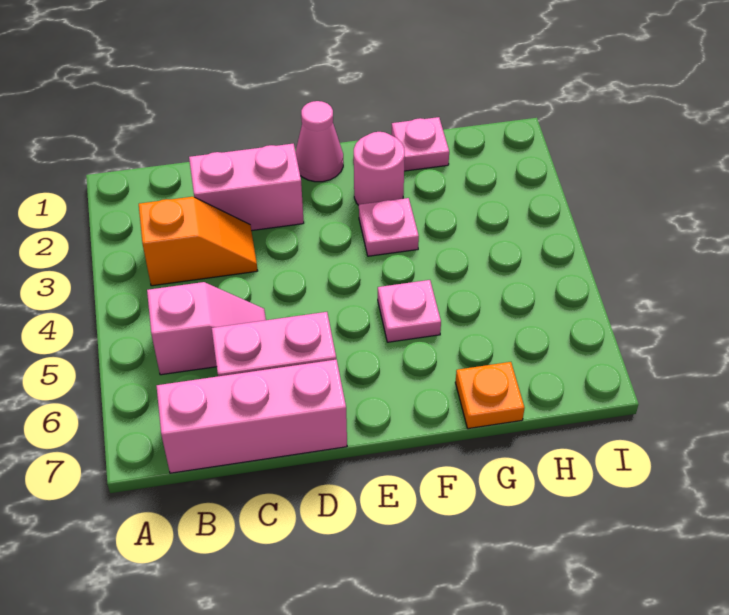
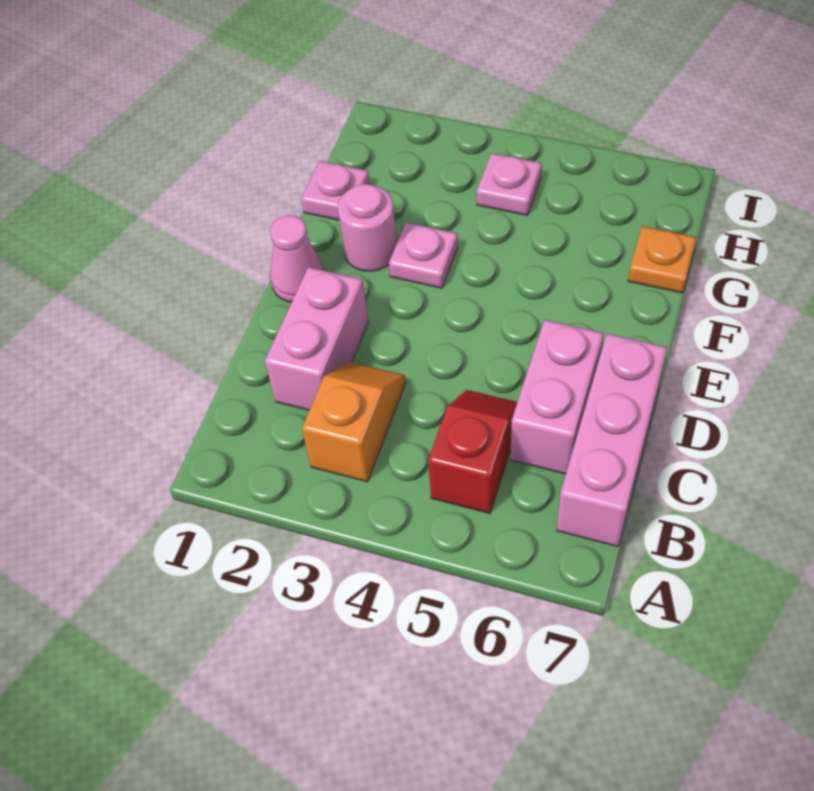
pink 1x2 slope [147,282,266,375] -> red 1x2 slope [428,390,517,513]
pink 1x1 plate [378,280,441,342] -> pink 1x1 plate moved to [477,153,542,215]

